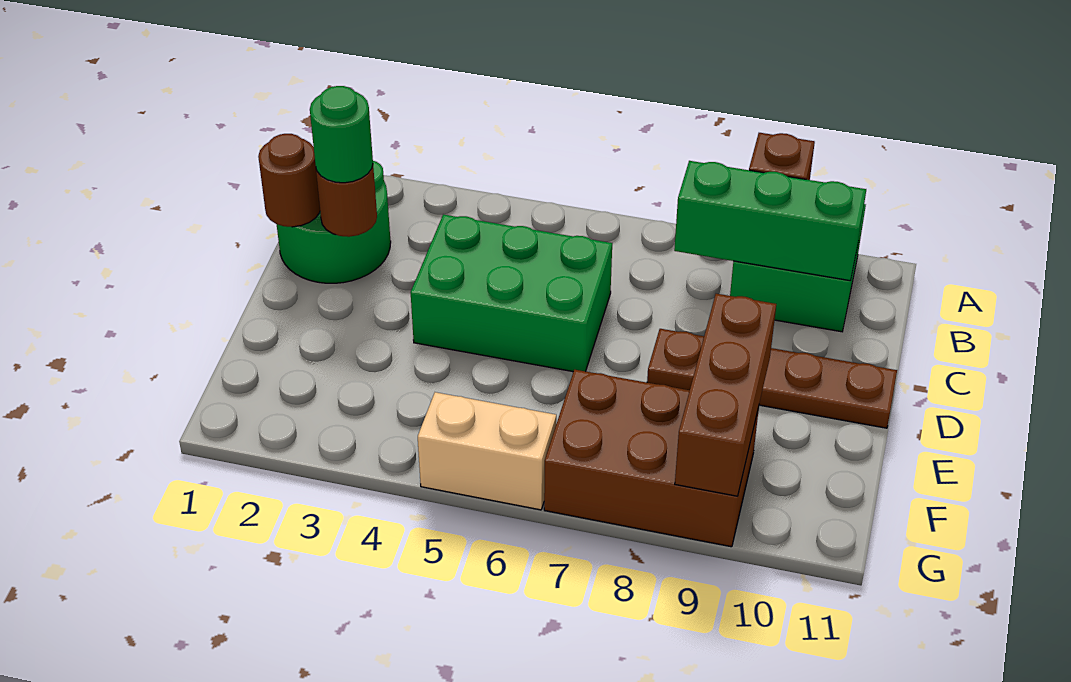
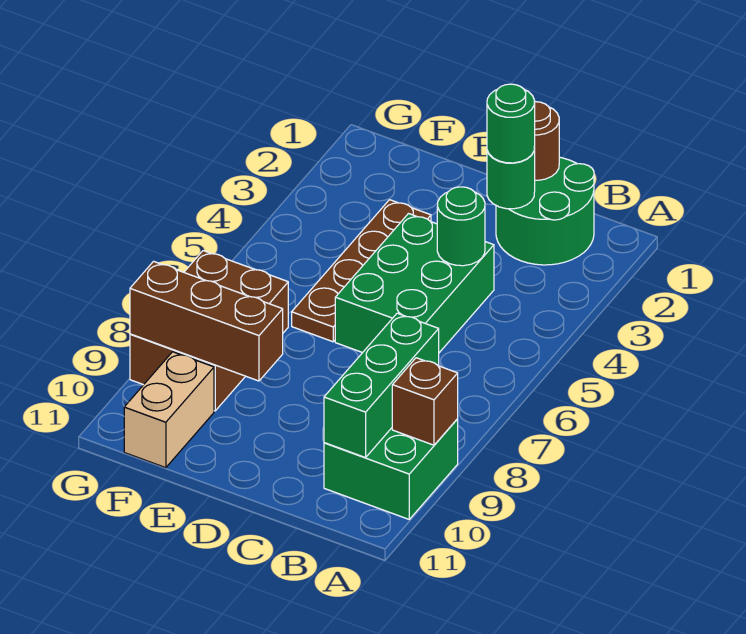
brown 1x1 round brick [316,165,377,237] -> green 1x1 round brick [487,147,535,209]
none -> green 1x1 round brick [437,187,485,266]
brown 1x4 plate [647,329,897,428] -> brown 1x4 plate moved to [292,200,431,342]
tan 1x2 brick [418,392,556,510] -> tan 1x2 brick moved to [124,352,214,468]

